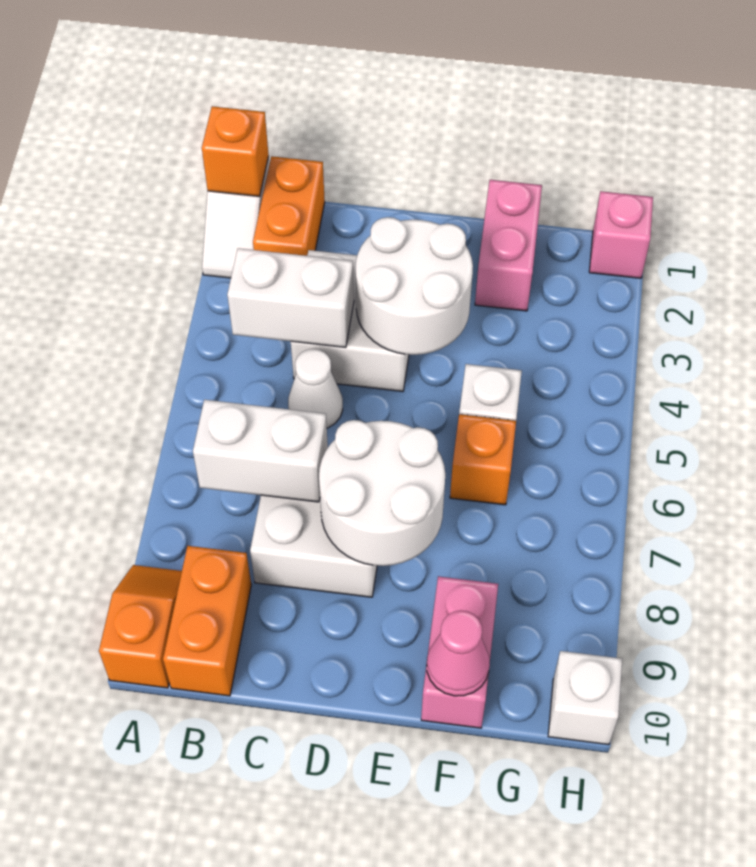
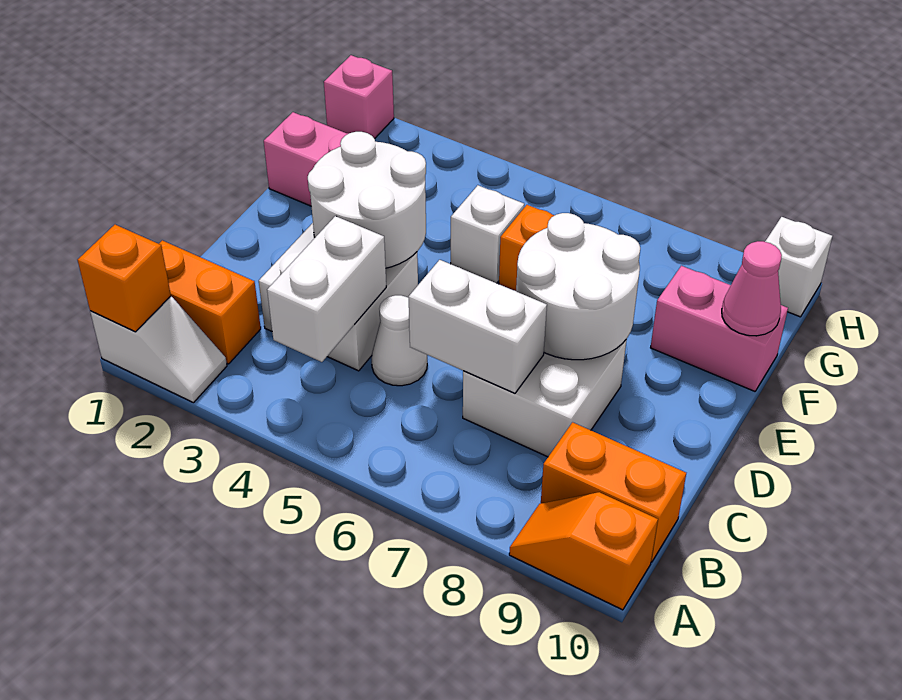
white 1x2 brick [193,400,328,502] -> white 1x2 brick turned to [409,260,547,393]

